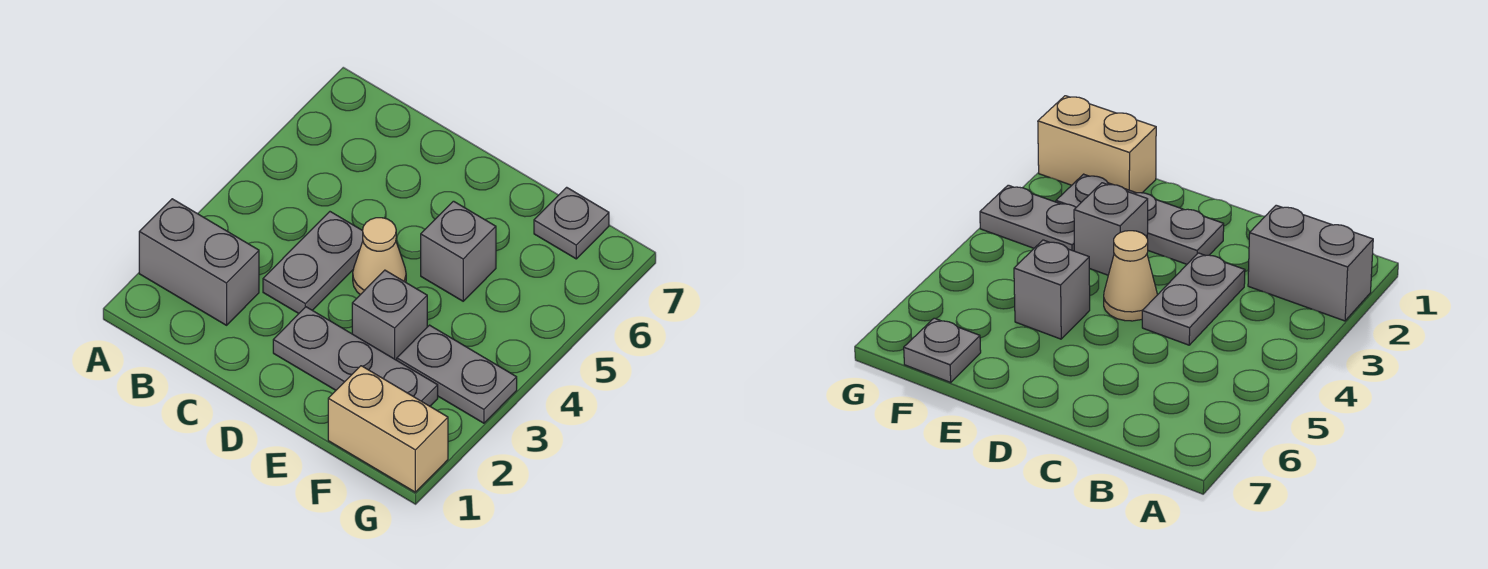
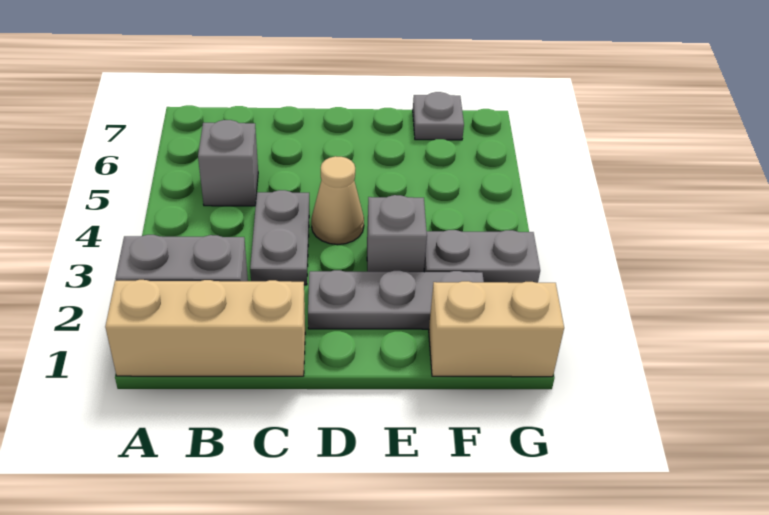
none -> tan 1x3 brick [105,280,305,376]
grey 1x1 brick [421,201,496,301] -> grey 1x1 brick moved to [198,120,258,206]

